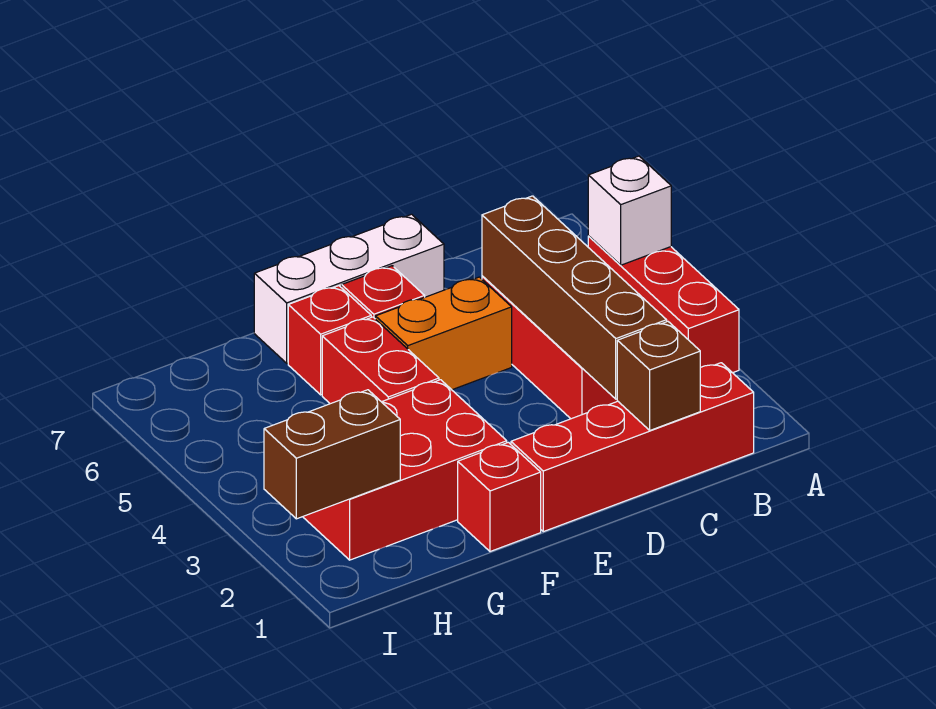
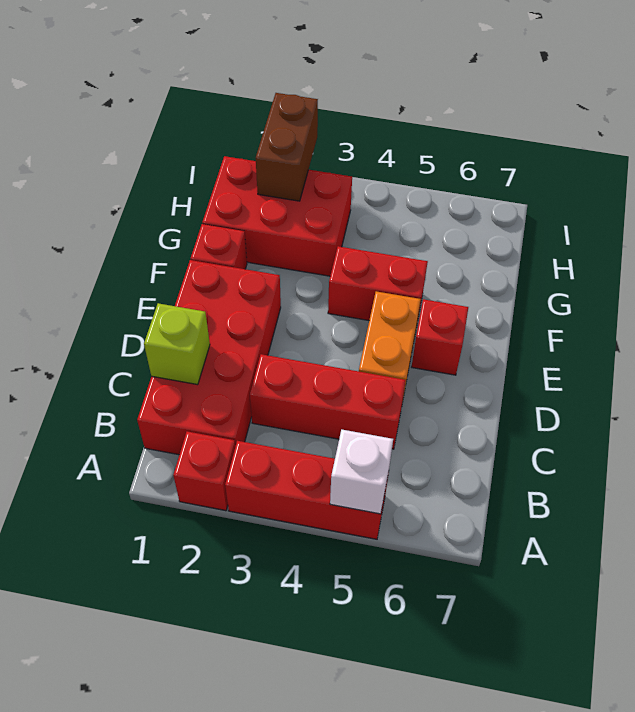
red 1x4 brick [511,363,754,532] -> red 2x4 brick [137,260,281,455]
brown 1x1 brick [617,321,700,430] -> lime 1x1 brick [144,303,210,385]
brown 1x4 brick [482,196,667,399] -> none
white 1x3 brick [254,214,444,363] -> none
red 2x3 brick [303,380,507,560] -> red 2x3 brick turned to [202,156,352,276]
red 1x1 brick [288,286,371,395] -> red 1x1 brick moved to [173,431,235,511]

